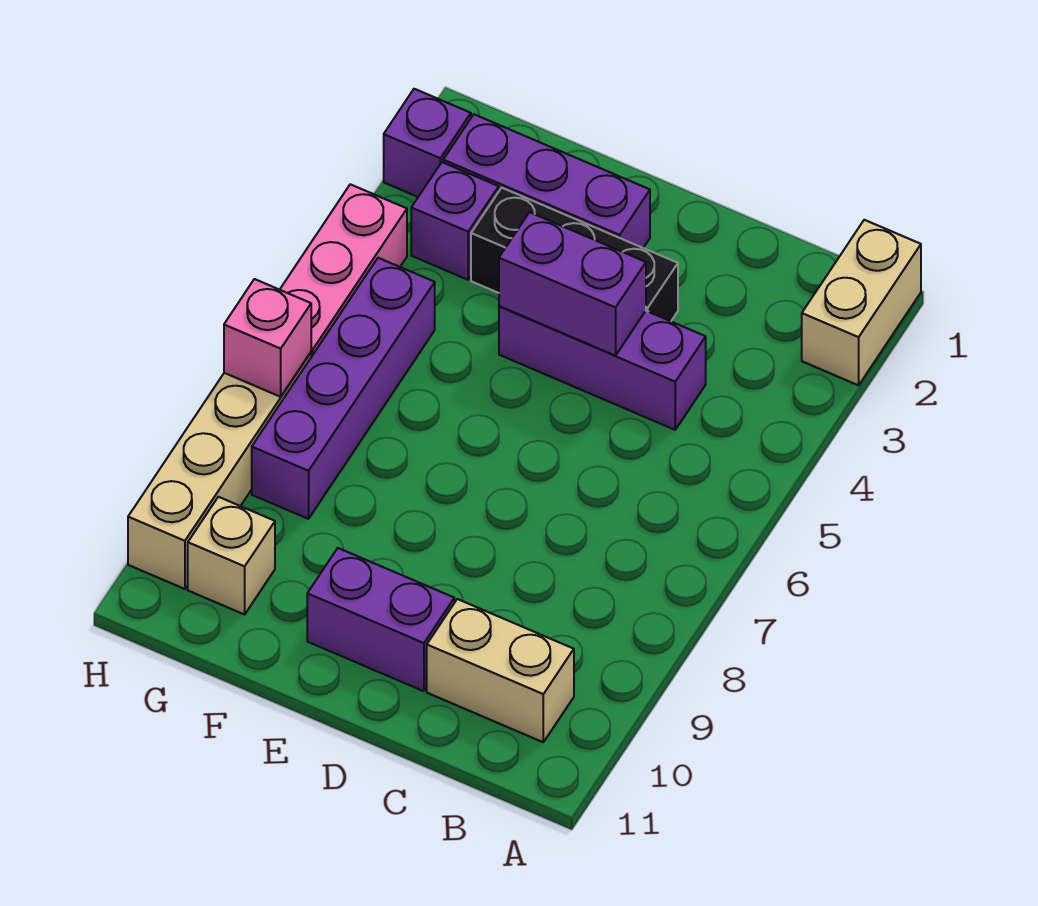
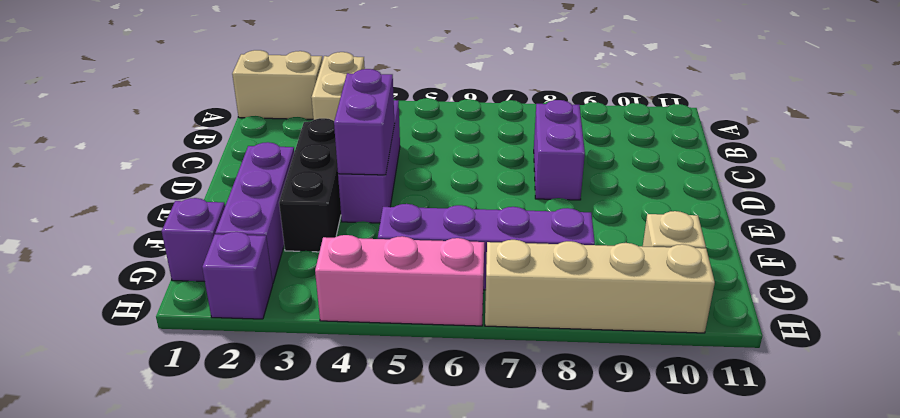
tan 1x2 brick [427,599,574,742] -> tan 1x2 brick moved to [311,52,365,121]
purple 1x2 brick [307,548,454,691] -> purple 1x2 brick moved to [534,100,585,200]
purple 1x1 brick [411,162,499,280] -> purple 1x1 brick moved to [162,198,225,282]
pink 1x1 brick [224,279,311,397] -> none

